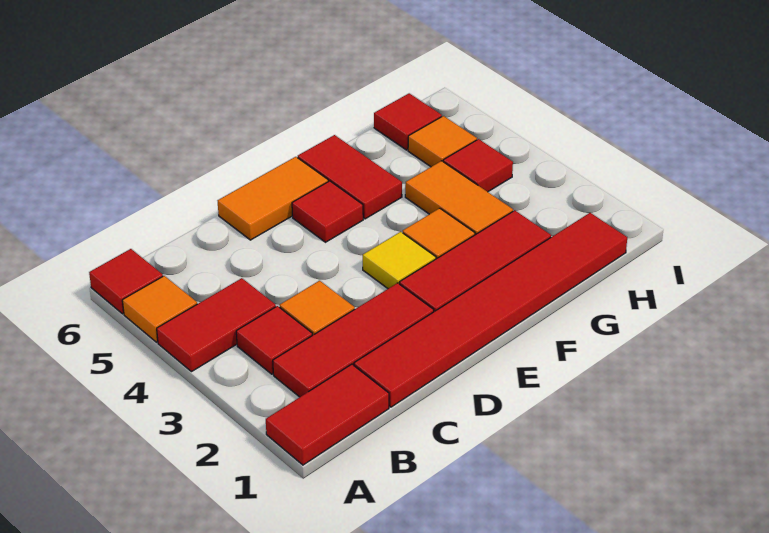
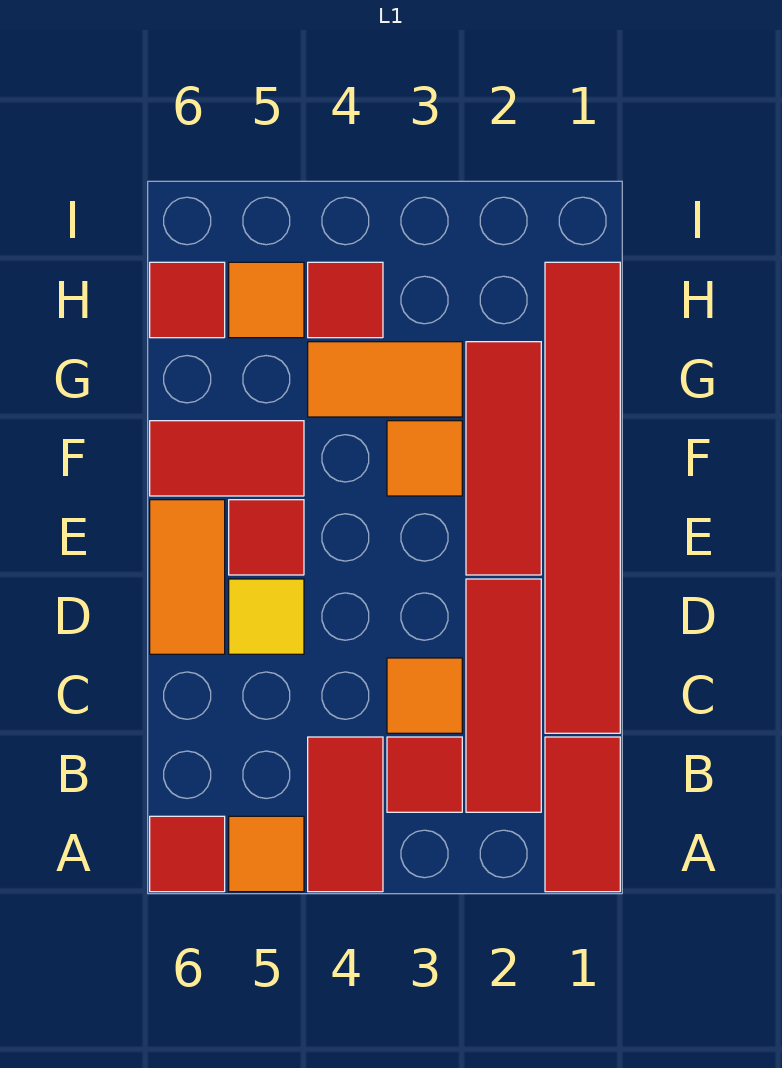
yellow 1x1 tile [363,232,436,288] -> yellow 1x1 tile moved to [229,579,304,654]

